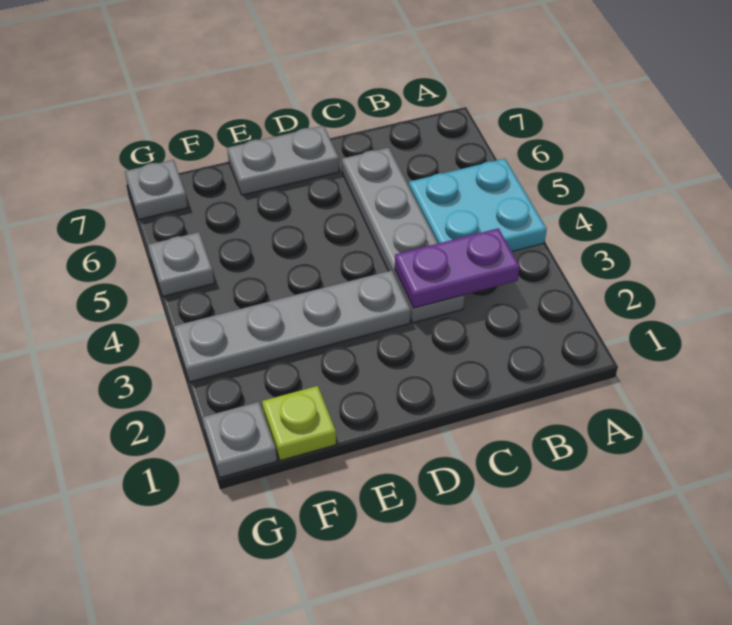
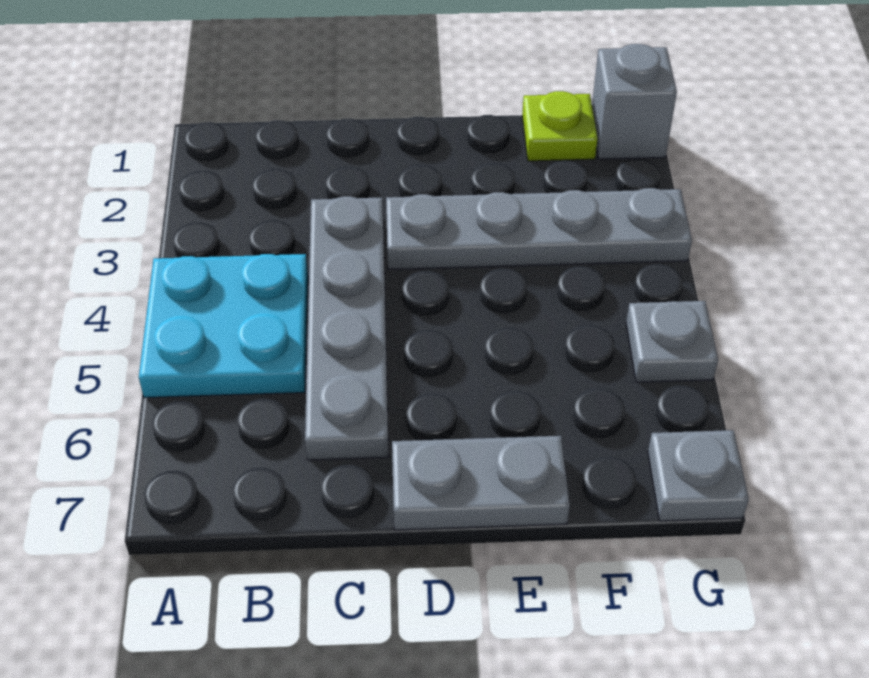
purple 1x2 plate [395,228,520,308] -> none
grey 1x1 plate [202,402,277,478] -> grey 1x1 brick [592,44,677,159]

